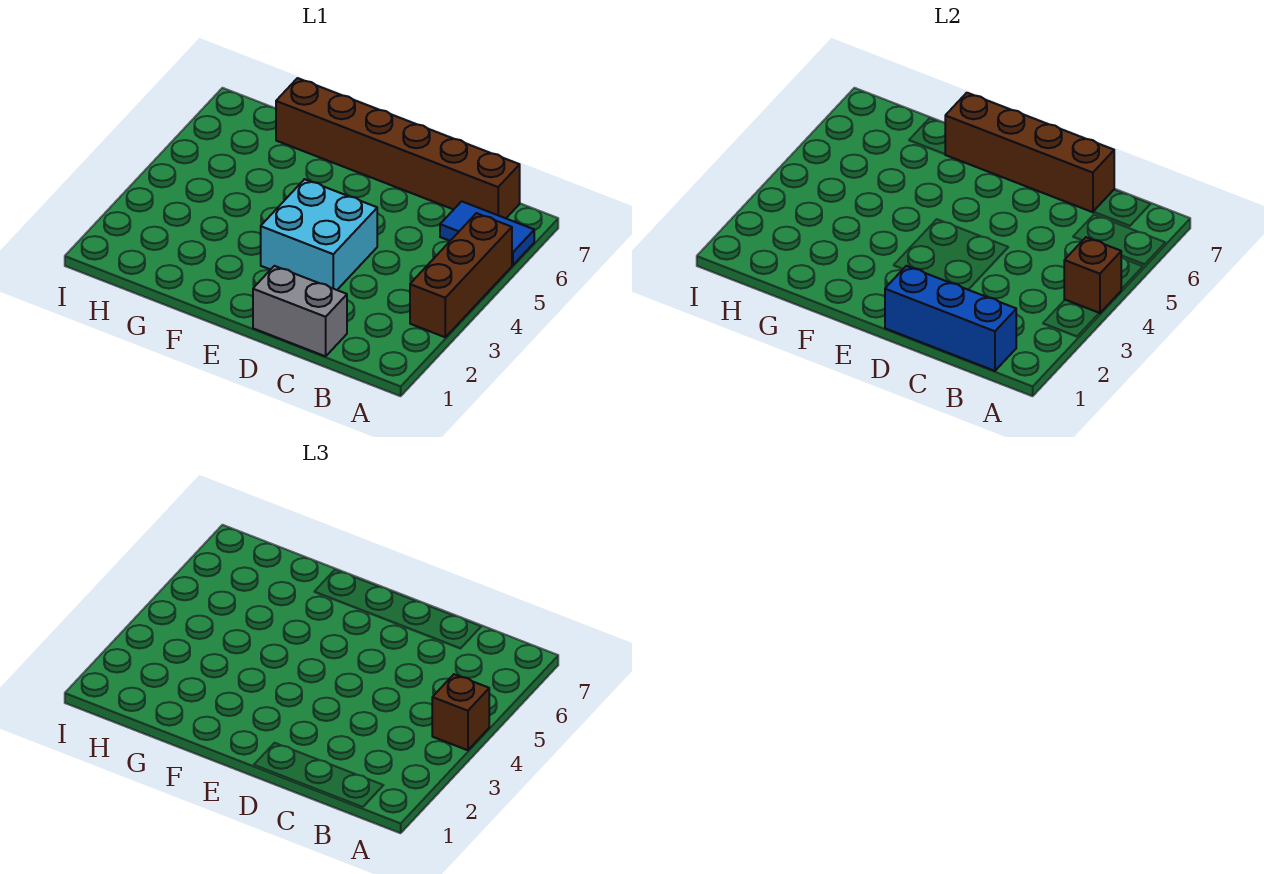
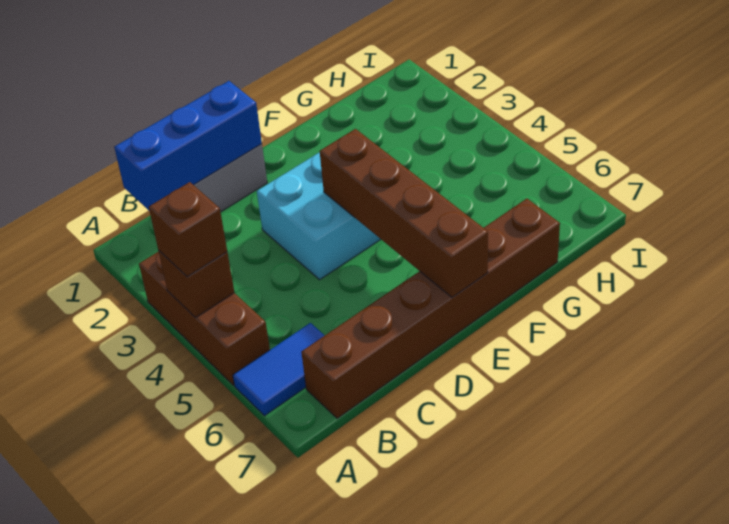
brown 1x4 brick [945,93,1114,212] -> brown 1x4 brick turned to [319,129,488,297]

